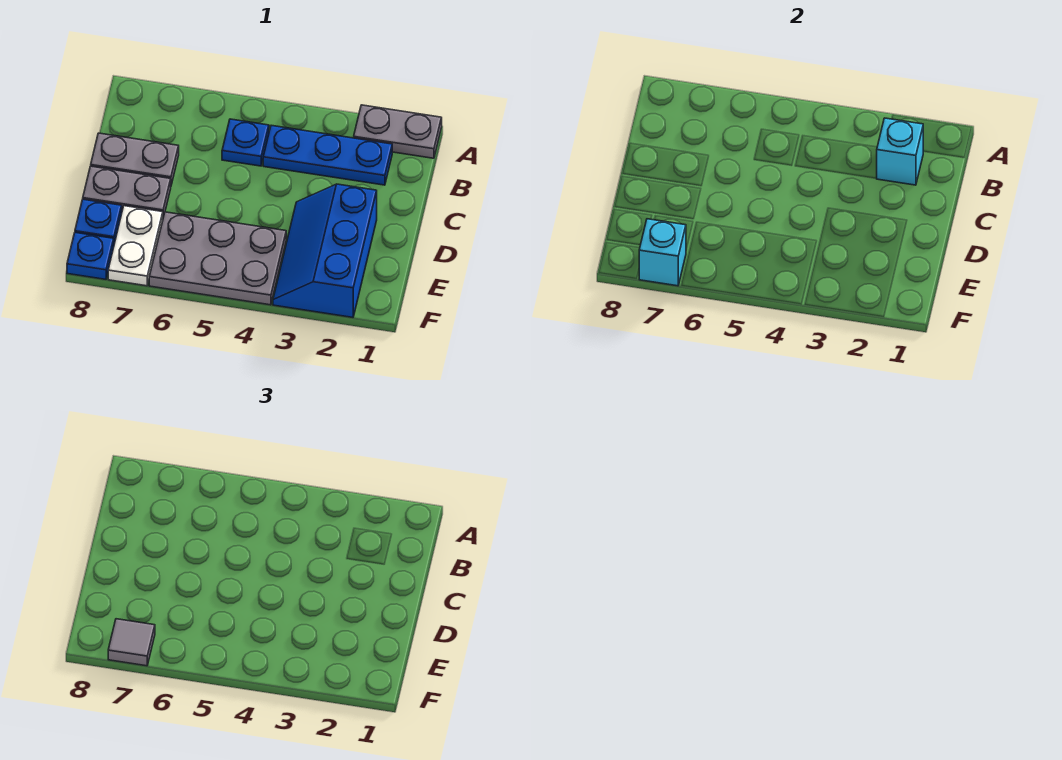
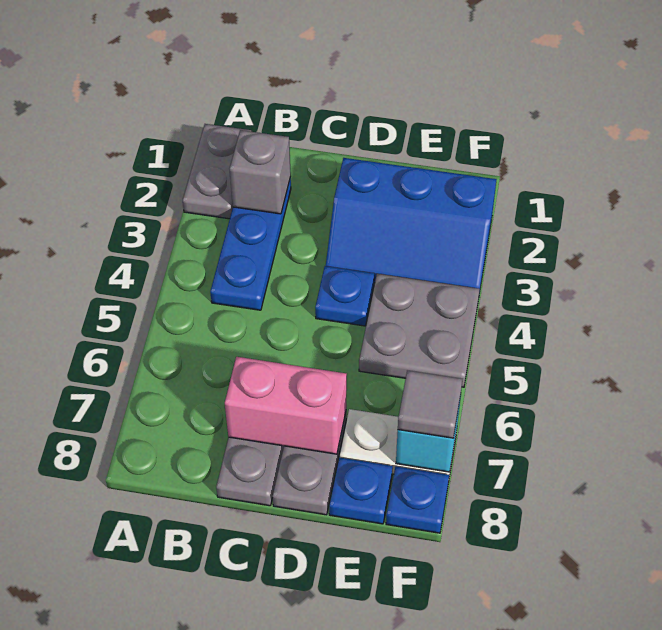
cyan 1x1 brick [876,118,924,185] -> grey 1x1 brick [230,130,291,214]
blue 1x1 plate [222,119,269,166] -> blue 1x1 plate moved to [315,266,374,326]
none -> pink 1x2 brick [225,357,347,454]
grey 2x3 plate [149,212,286,305] -> grey 2x2 plate [359,274,480,387]

